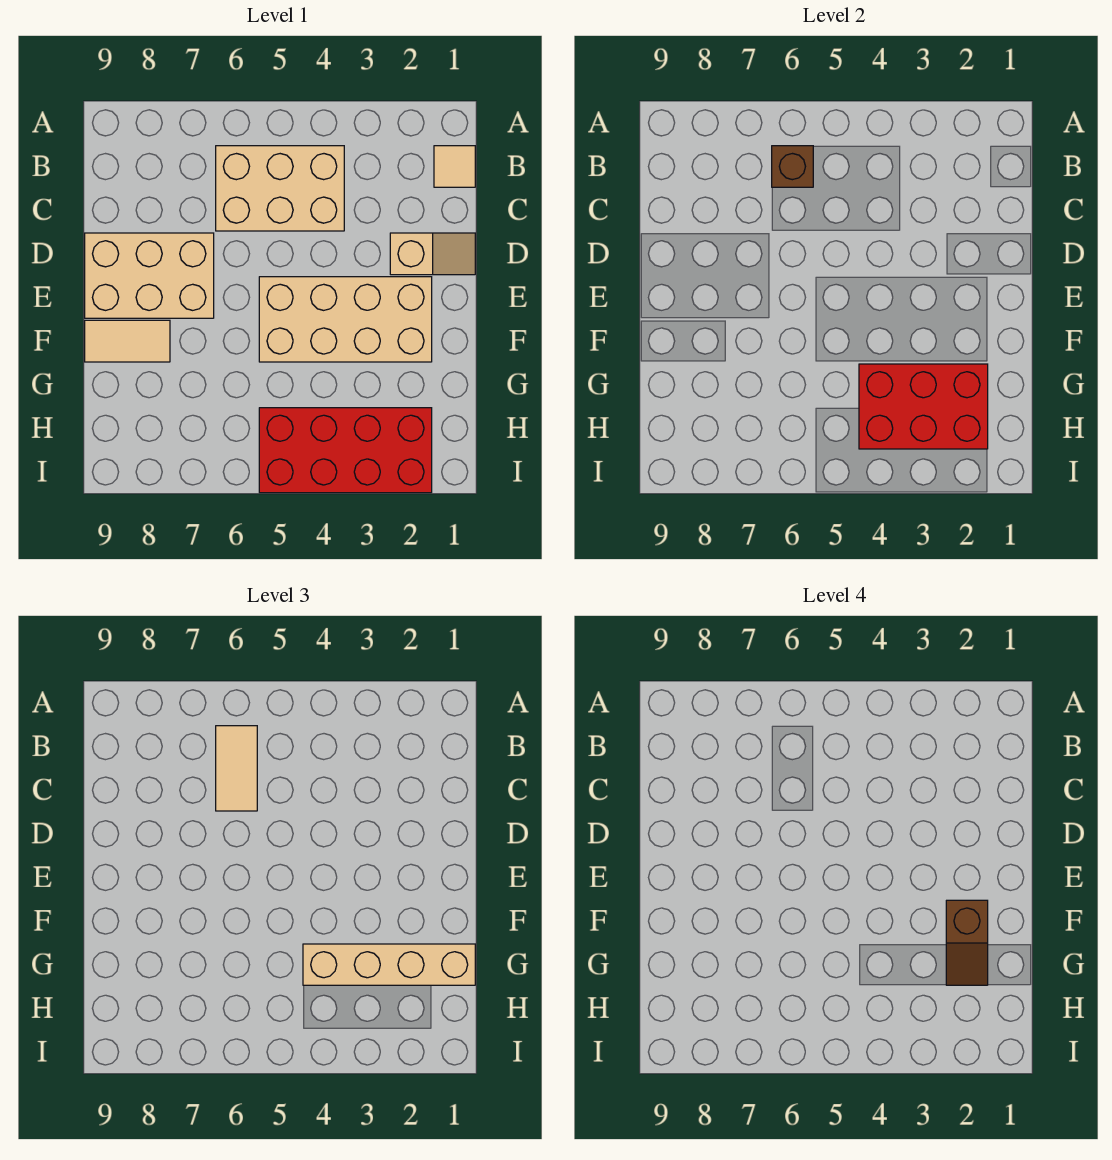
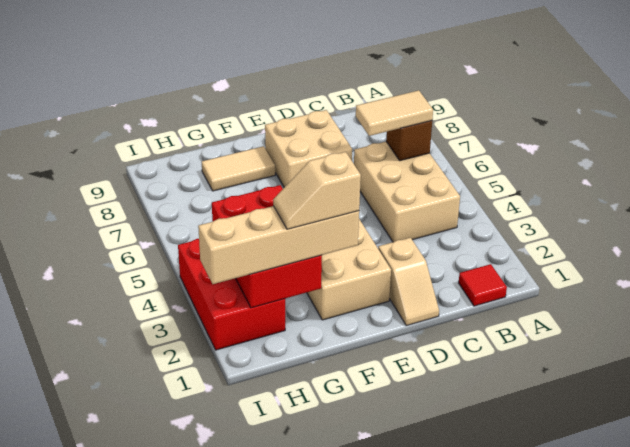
tan 1x1 tile [434,146,475,187] -> red 1x1 tile [459,264,507,306]
tan 2x3 brick [85,233,214,318] -> tan 2x2 brick [265,110,352,187]
brown 1x2 slope [946,900,988,985] -> tan 1x2 slope [273,152,361,229]
tan 1x2 tile [85,320,170,362] -> tan 1x2 tile turned to [202,146,275,191]
tan 1x4 brick [303,944,475,985] -> tan 1x4 brick turned to [198,206,359,284]
red 2x4 brick [259,408,432,493] -> red 2x3 brick [178,239,285,350]

